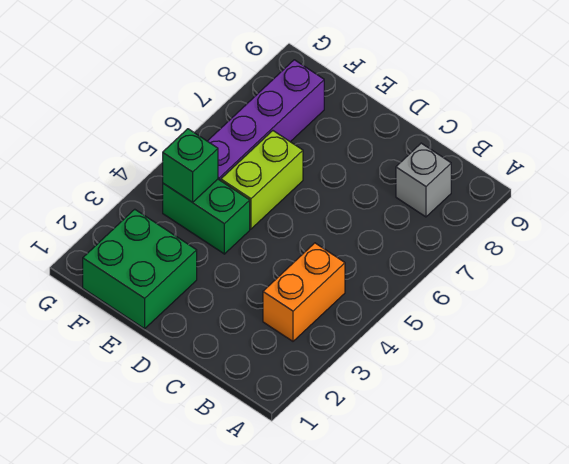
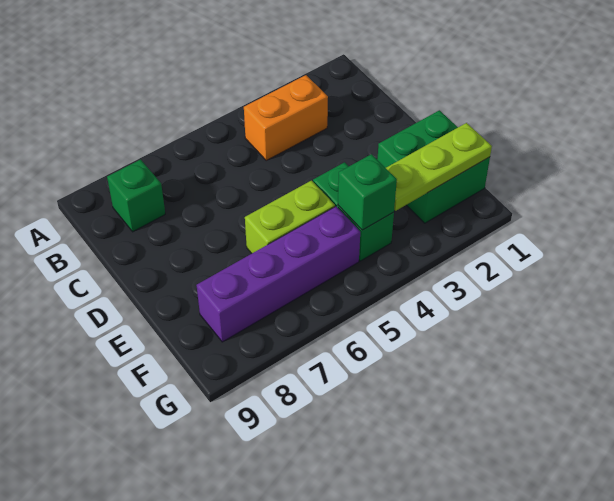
grey 1x1 brick [396,143,451,217] -> green 1x1 brick [107,160,165,232]
none -> lime 1x3 plate [386,123,492,211]

